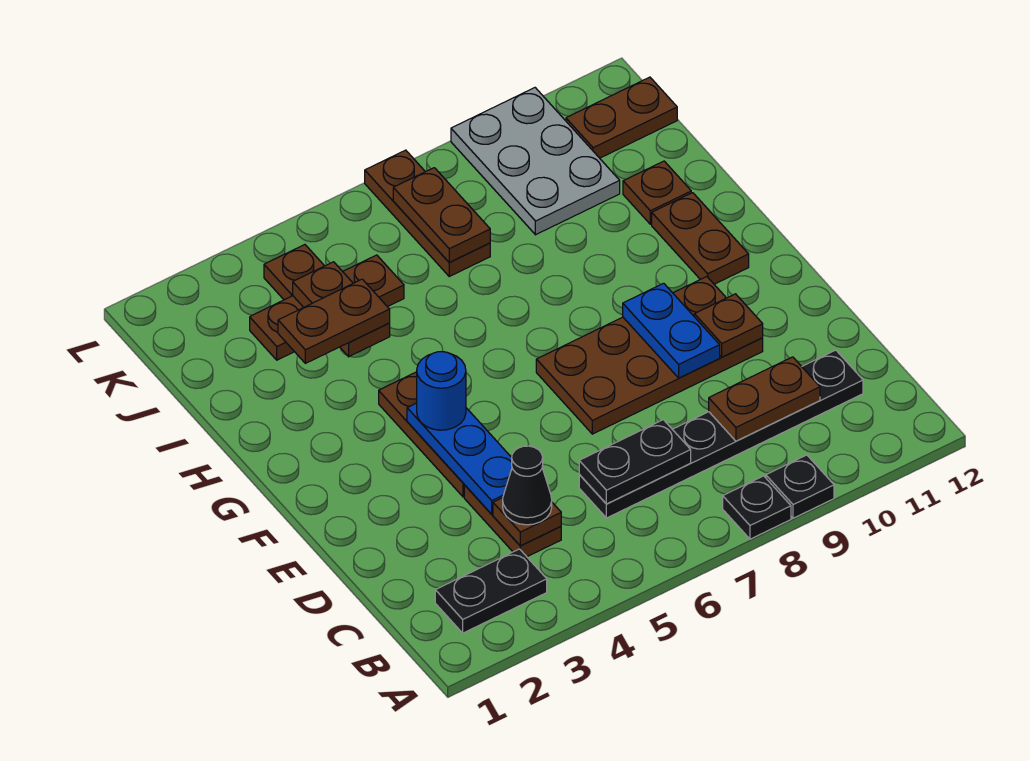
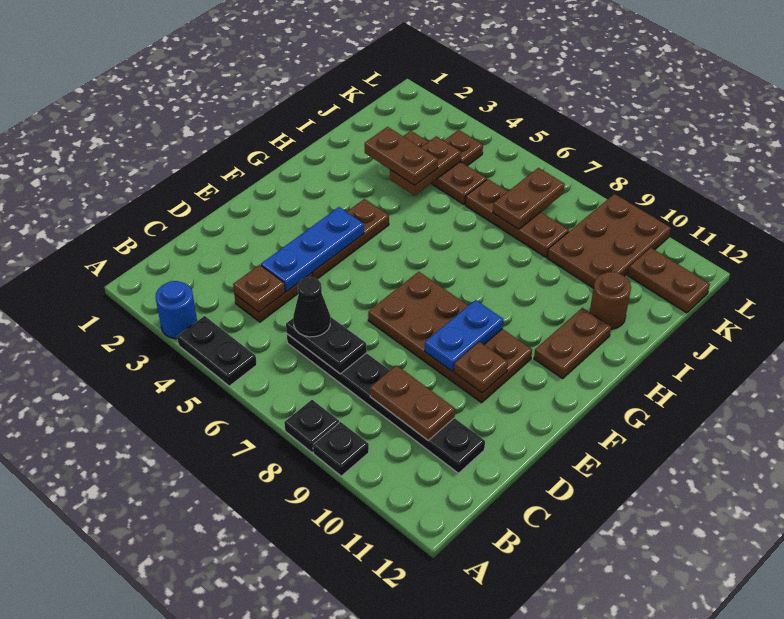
black 1x2 plate [435,549,547,633] -> black 1x2 plate moved to [177,316,257,386]
black 1x1 cone [503,446,552,525] -> black 1x1 cone moved to [293,277,330,337]
blue 1x1 round brick [417,351,466,430] -> blue 1x1 round brick moved to [155,281,197,339]
brown 1x1 plate [623,161,691,224] -> brown 1x1 round brick [590,272,631,329]
brown 1x3 plate [365,150,490,276] -> brown 1x3 plate turned to [465,179,569,257]
grey 2x3 plate [451,88,620,235] -> brown 2x3 plate [547,194,671,288]

